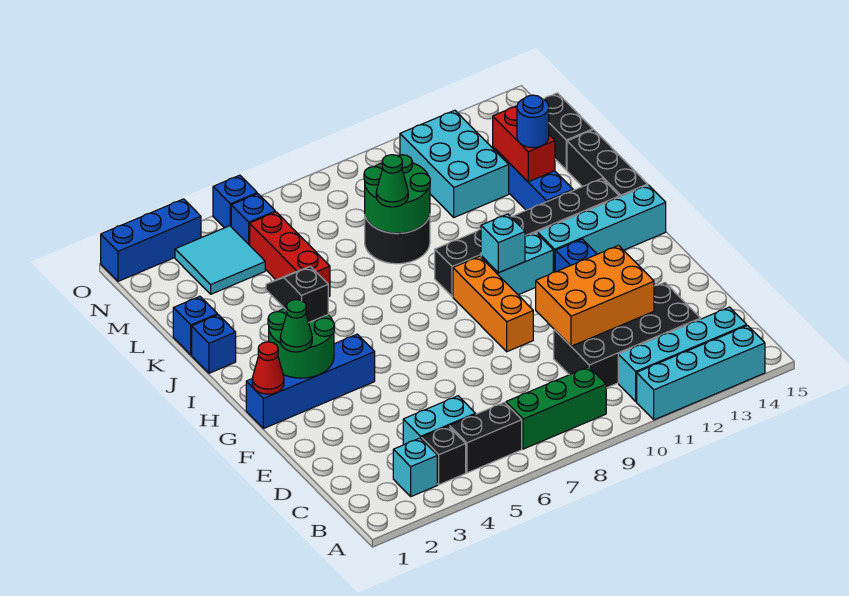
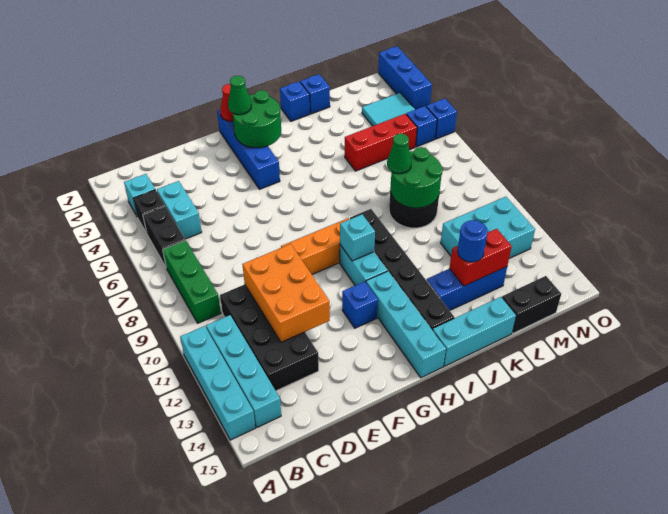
black 1x2 slope [266,266,328,322] -> none
black 1x3 brick [567,130,648,197] -> cyan 1x3 brick [433,297,516,366]

